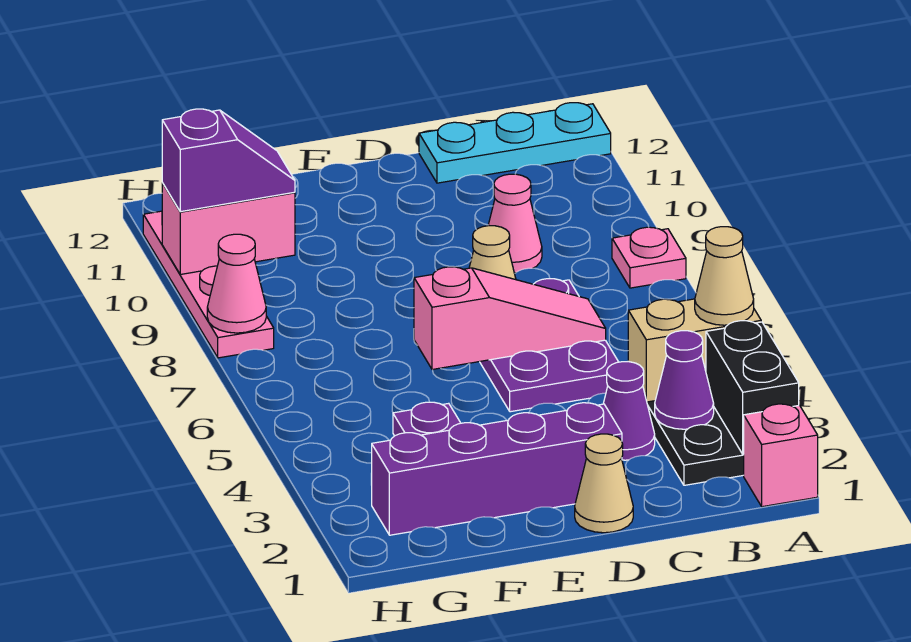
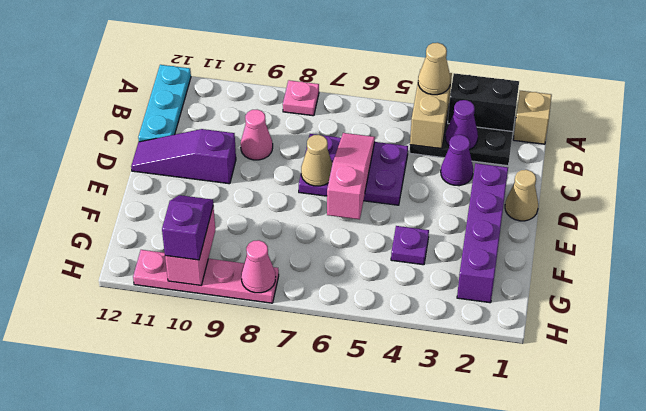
pink 1x1 brick [744,404,818,507] -> tan 1x1 brick [513,91,552,144]
none -> purple 1x3 slope [131,129,236,184]

